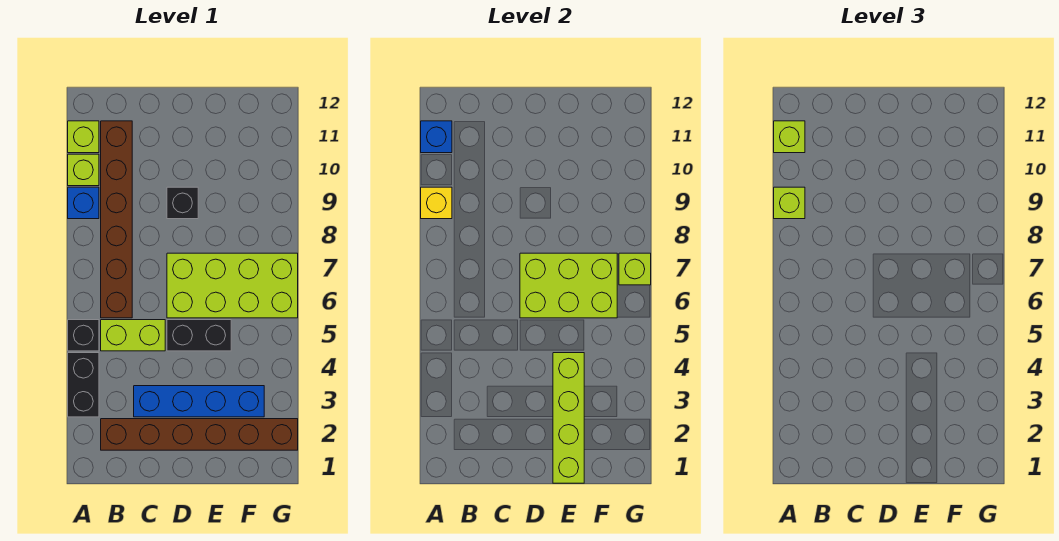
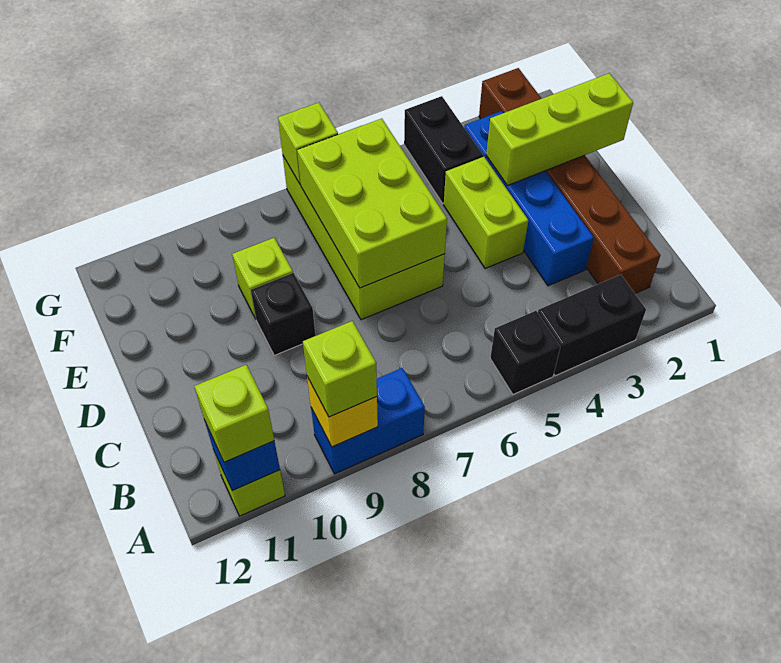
blue 1x1 brick [68,187,99,219] -> blue 1x2 brick [311,368,425,474]
lime 1x1 brick [68,154,99,186] -> lime 1x1 brick moved to [232,238,293,319]
lime 1x2 brick [101,320,165,351] -> lime 1x2 brick moved to [444,157,528,269]
brown 1x6 brick [101,121,132,318] -> none
black 1x2 brick [167,320,231,351] -> black 1x2 brick moved to [404,96,483,203]
lime 1x4 brick [553,353,584,483] -> lime 1x3 brick [486,73,633,186]

